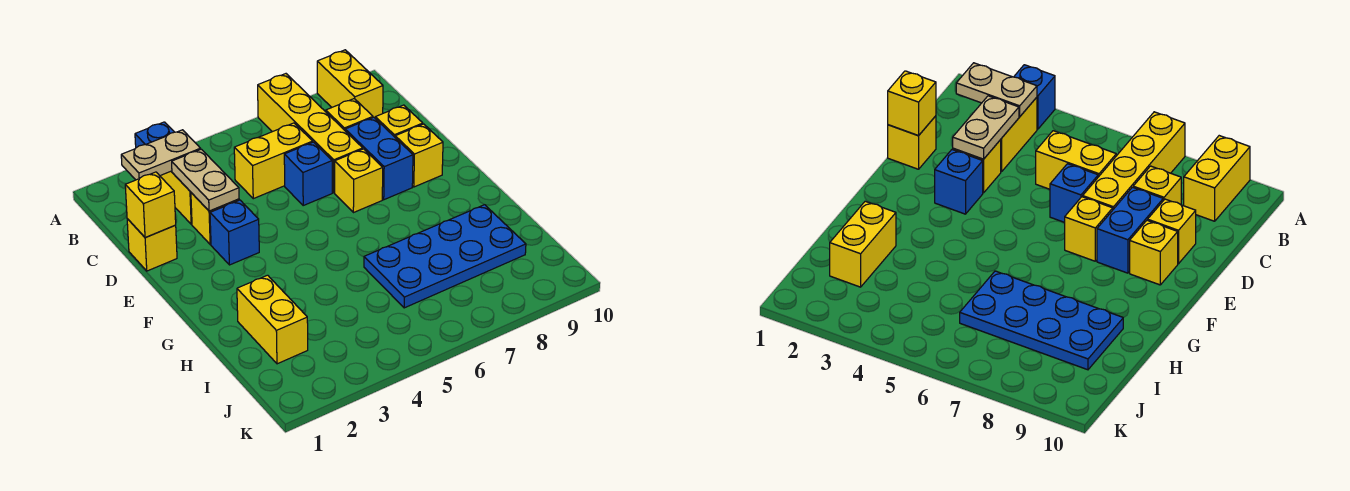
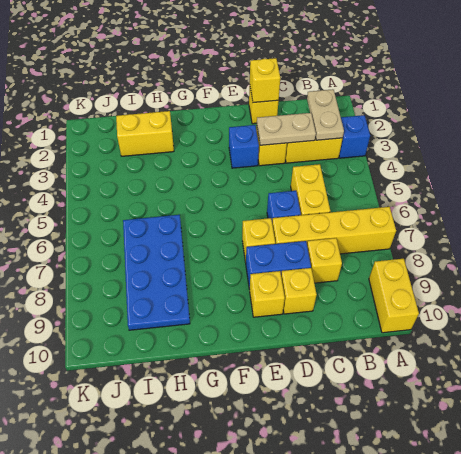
yellow 1x2 brick [317,50,383,118] -> yellow 1x2 brick turned to [369,259,419,333]

